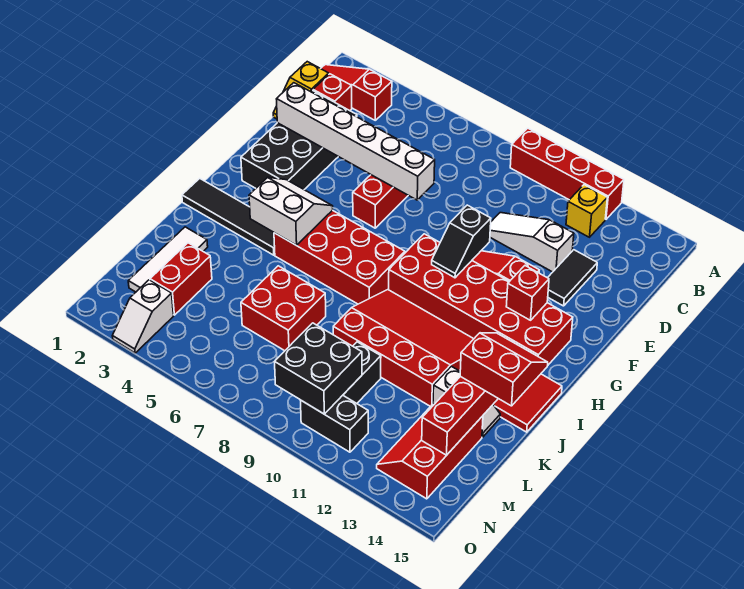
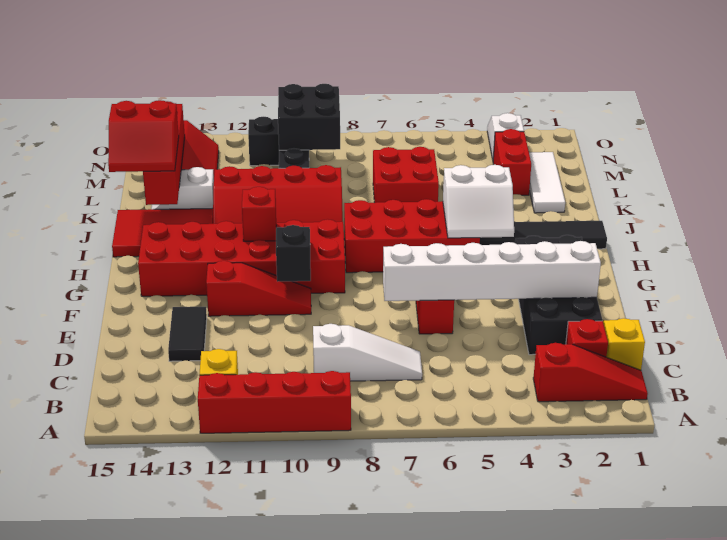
white 1x3 slope [490,213,574,272] -> white 1x3 slope moved to [313,324,422,381]
red 1x1 brick [506,266,549,320] -> red 1x1 brick moved to [242,187,276,241]

